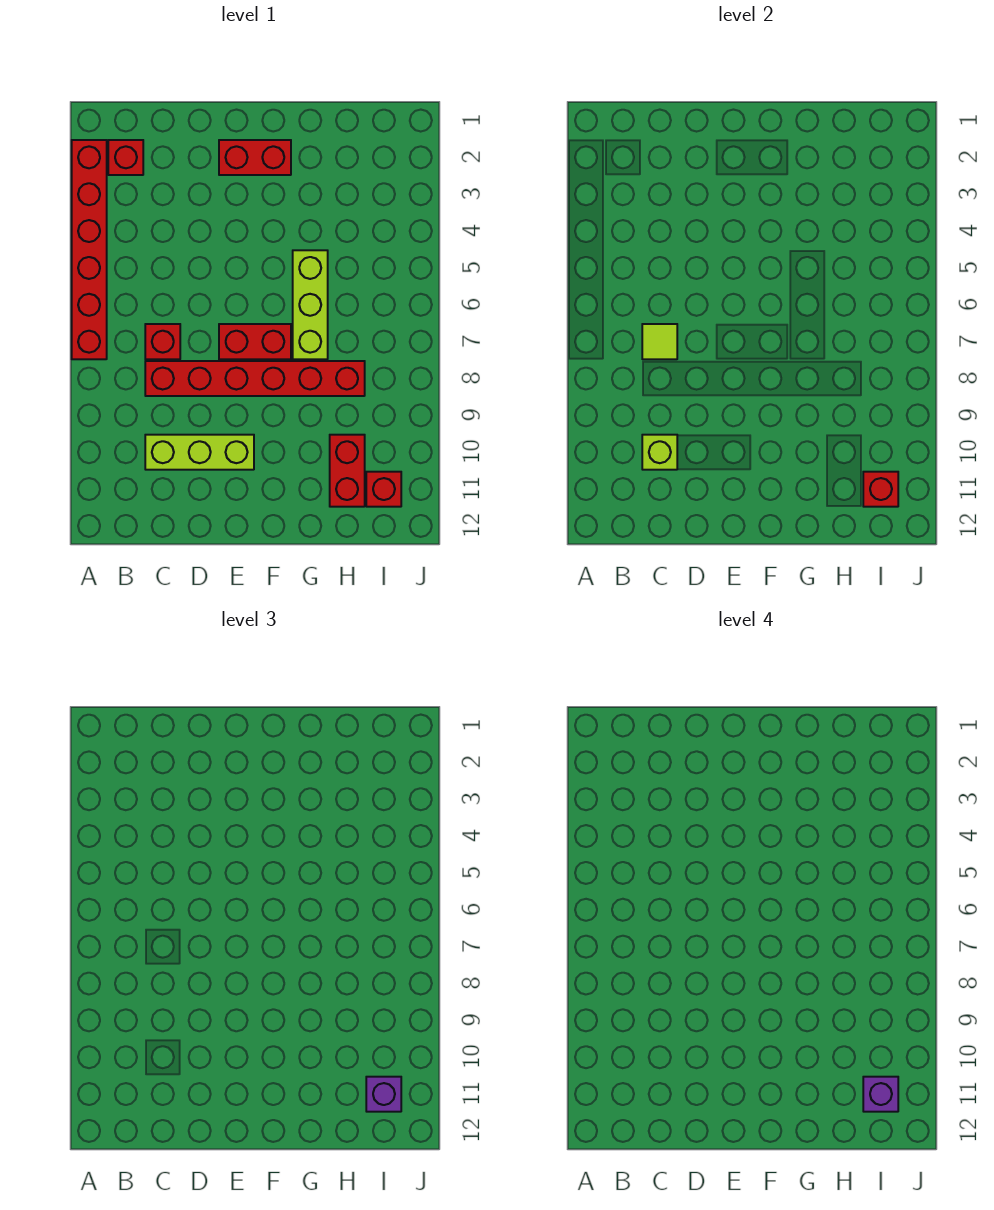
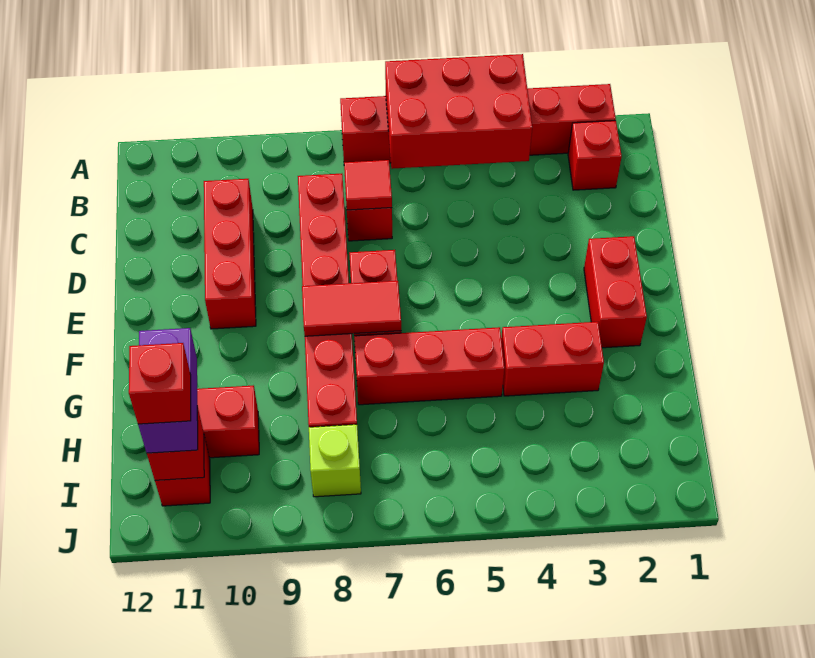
none -> red 2x3 brick [385,54,532,169]
lime 1x1 tile [642,324,677,359] -> red 1x1 tile [344,160,392,210]
lime 1x3 brick [145,435,254,470] -> red 1x3 brick [204,179,256,329]
lime 1x1 brick [642,435,677,470] -> lime 1x1 brick moved to [309,424,361,497]
none -> red 1x2 tile [302,281,401,336]
none -> red 1x2 brick [501,322,604,396]
lime 1x3 brick [293,250,328,359] -> red 1x3 brick [354,327,504,405]
purple 1x1 brick [366,1077,401,1112] -> purple 1x2 brick [138,328,198,453]
purple 1x1 brick [863,1077,898,1112] -> red 1x1 brick [129,343,191,424]

